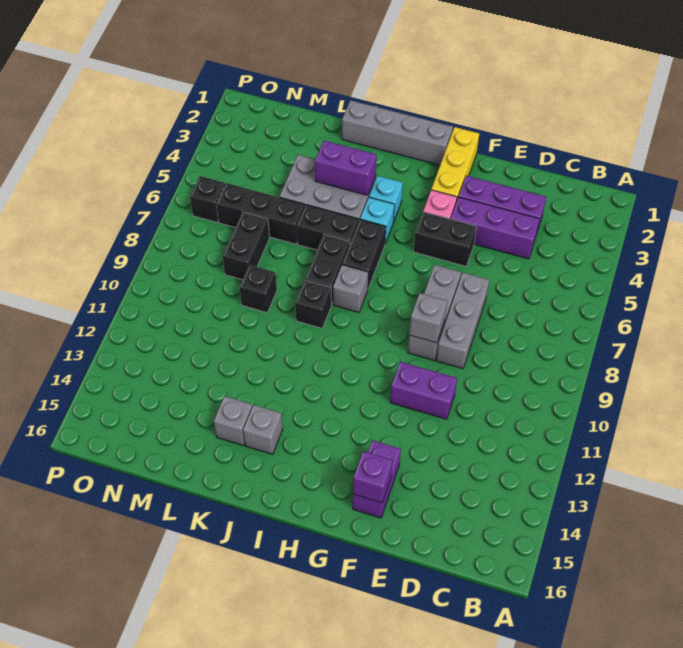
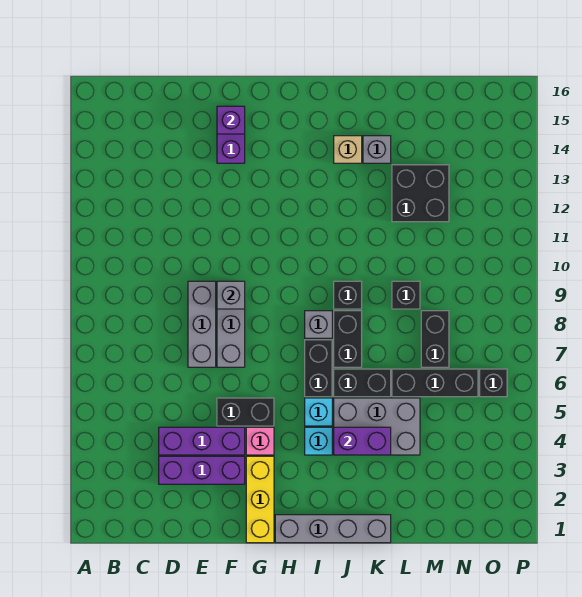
purple 1x2 brick [390,362,457,419] -> none
grey 1x1 brick [243,405,283,454] -> tan 1x1 brick [334,136,362,163]
none -> black 2x2 brick [392,165,449,222]

